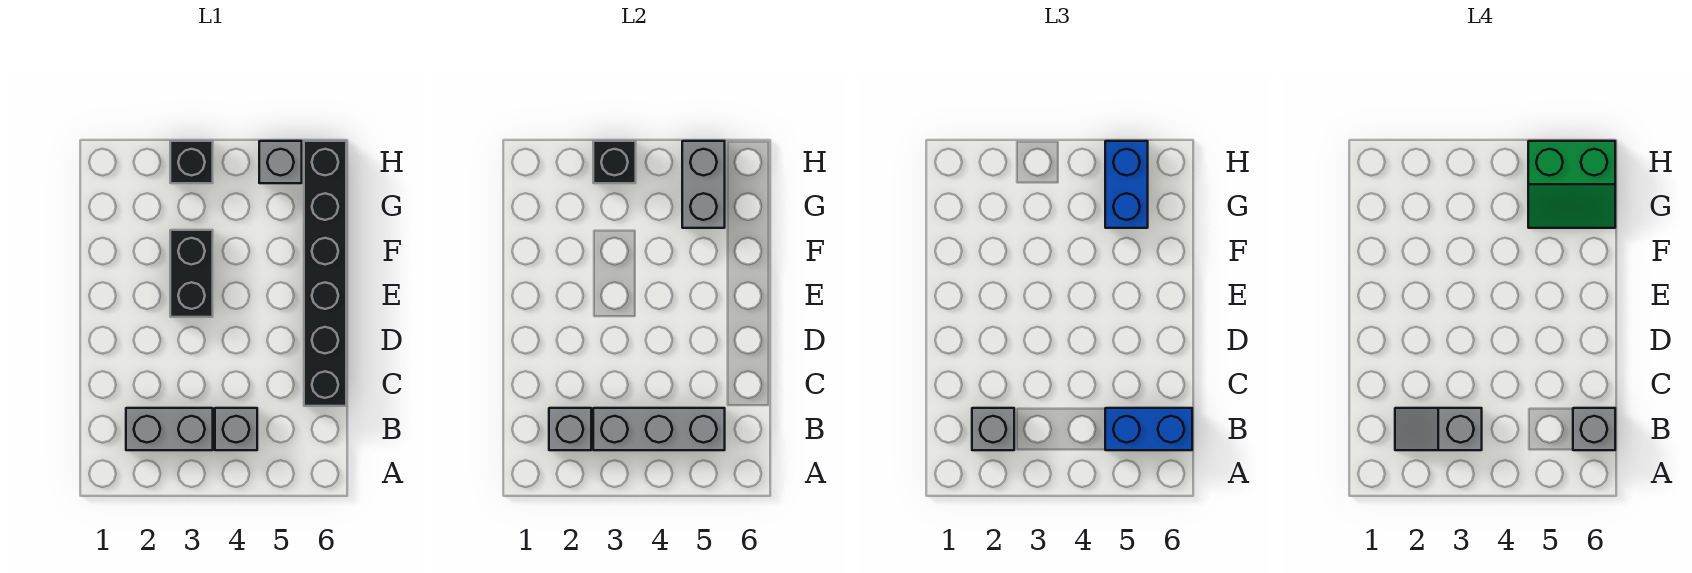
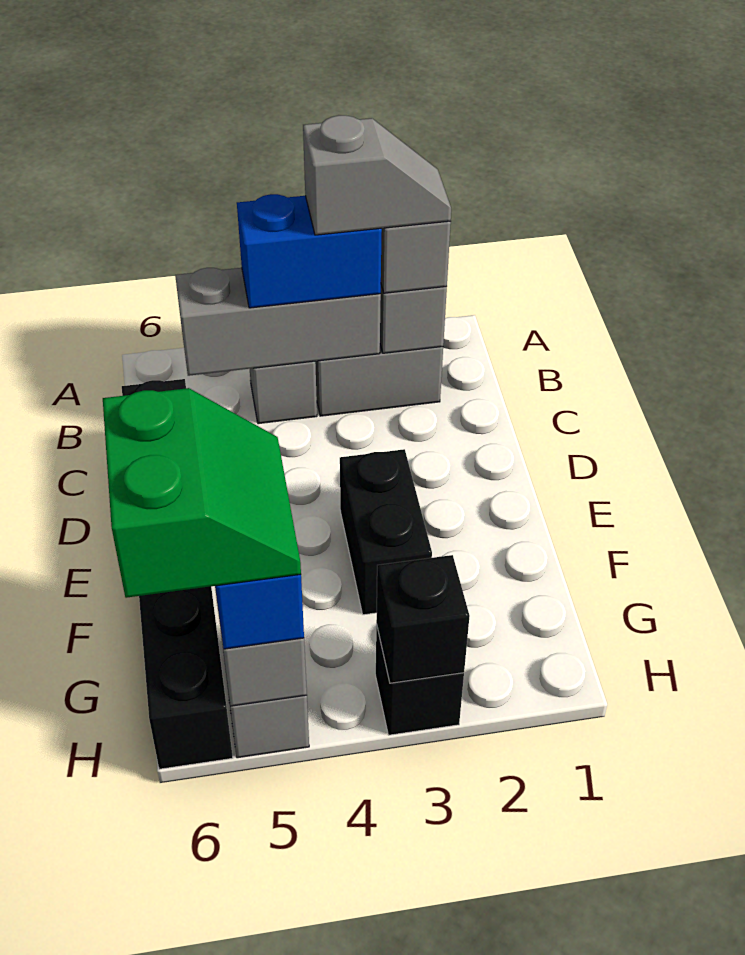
blue 1x2 brick [1105,408,1192,450] -> blue 1x2 brick moved to [237,194,382,308]
grey 1x1 brick [1573,408,1615,450] -> none
green 2x2 slope [1528,141,1615,228] -> green 2x2 slope turned to [103,388,301,598]

